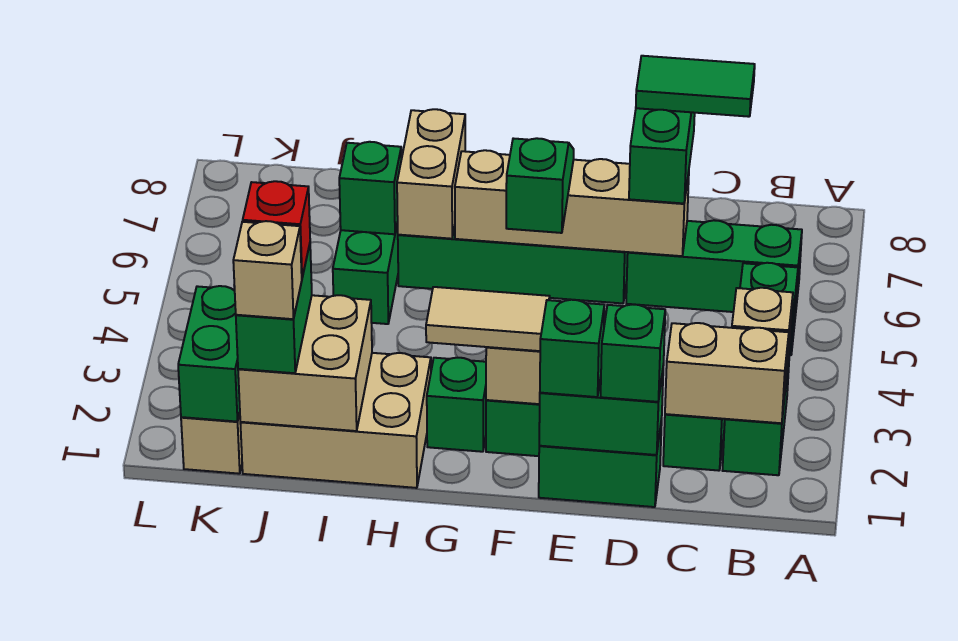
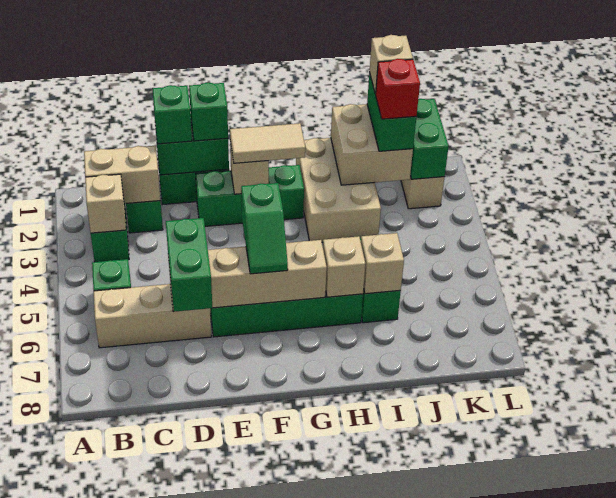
green 1x3 brick [626,220,802,316] -> tan 1x3 brick [94,284,211,348]
green 1x2 tile [636,56,755,117] -> none
tan 2x3 brick [240,353,431,488] -> tan 2x3 brick turned to [296,138,381,242]
tan 1x2 brick [397,109,465,239] -> tan 1x1 brick [323,236,365,297]
green 1x1 brick [339,142,401,234] -> tan 1x1 brick [361,233,404,294]

